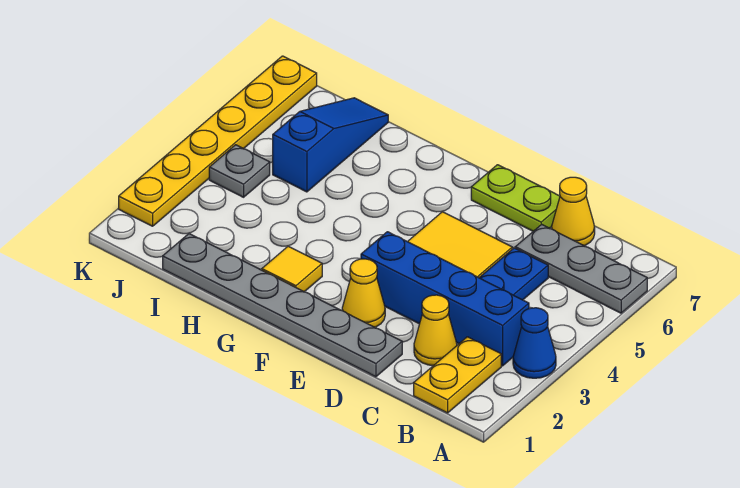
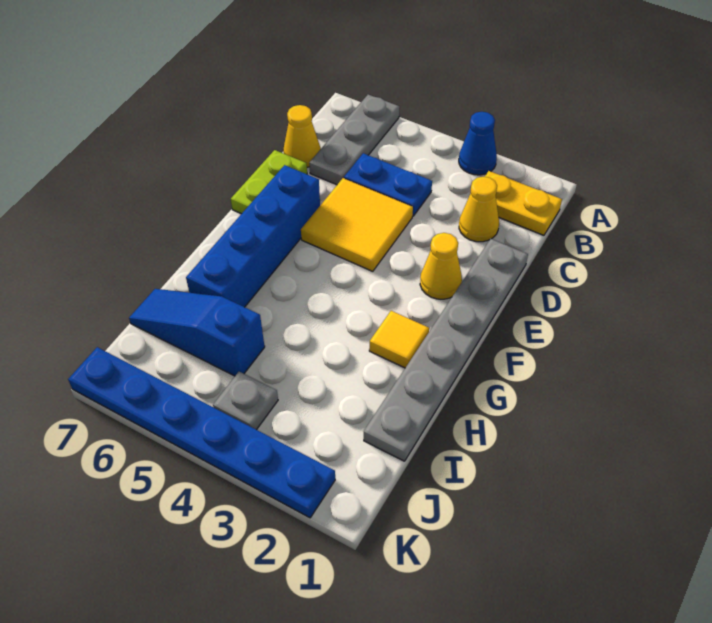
blue 1x4 brick [361,232,529,366] -> blue 1x4 brick moved to [186,165,320,307]
yellow 1x6 plate [119,56,317,226] -> blue 1x6 plate [68,347,335,518]

